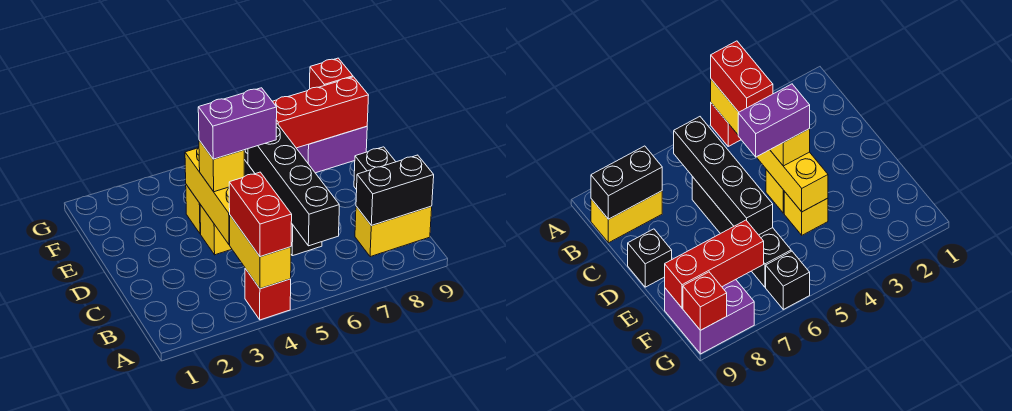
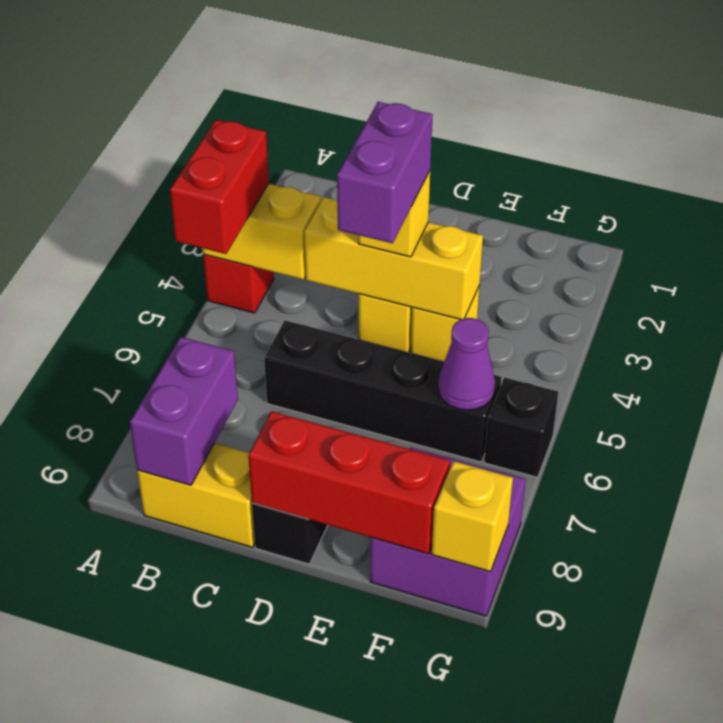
red 1x2 brick [229,172,292,257] -> red 1x2 brick turned to [170,120,269,254]
black 1x4 brick [248,124,339,246] -> none
yellow 1x2 brick [355,206,432,257] -> yellow 1x2 brick turned to [137,443,255,547]
black 1x2 brick [356,155,434,226] -> purple 1x2 brick [130,337,238,485]
none -> purple 1x1 cone [438,318,495,410]
red 1x3 brick [272,77,369,148] -> red 1x3 brick turned to [248,411,450,554]
red 1x1 brick [310,58,353,89] -> yellow 1x1 brick [432,461,513,572]

